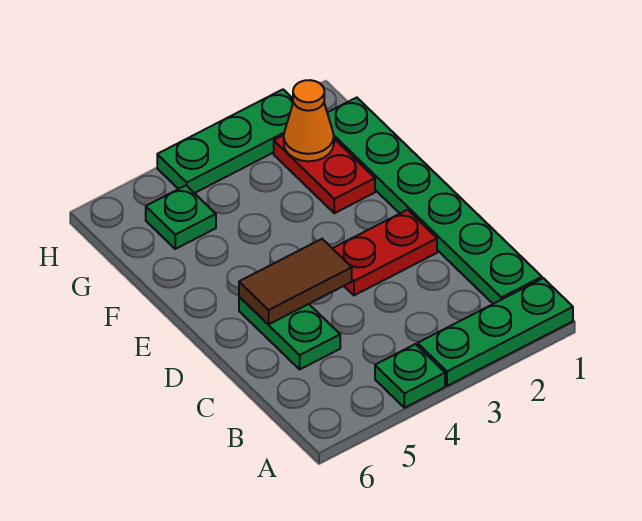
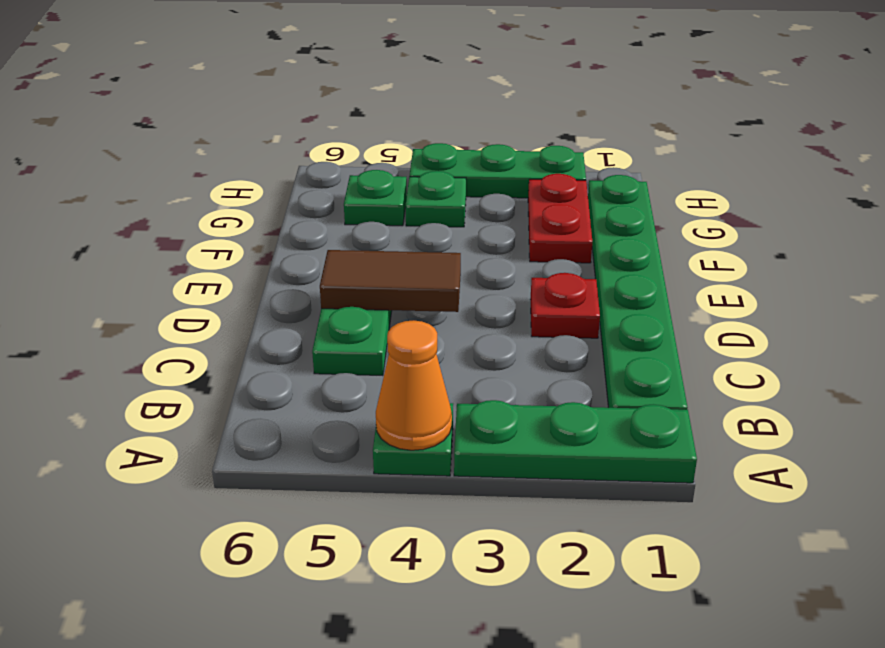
red 1x2 plate [332,210,437,295] -> red 1x1 plate [531,273,600,338]
orange 1x1 cone [284,80,334,161] -> orange 1x1 cone moved to [376,320,452,450]
none -> green 1x1 plate [406,171,466,227]

